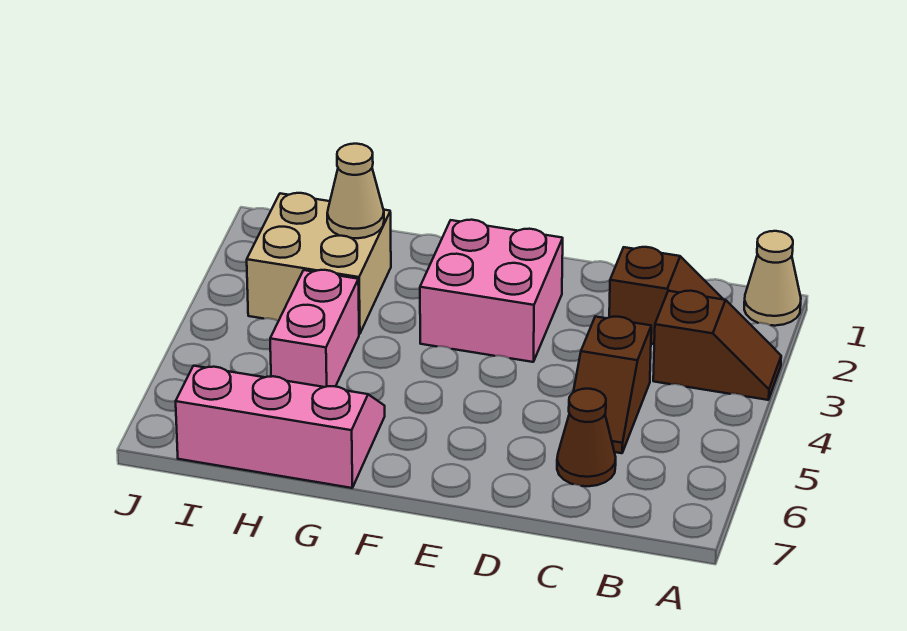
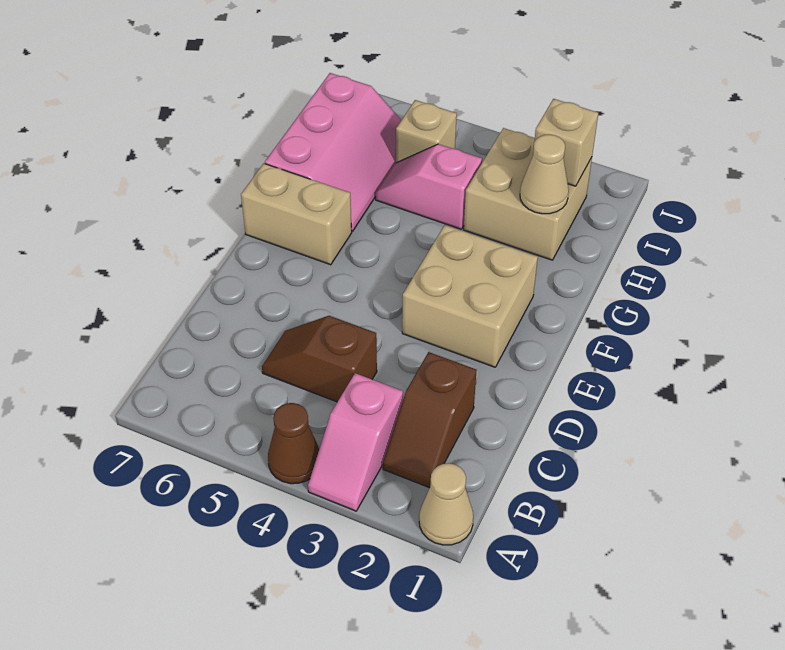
brown 1x2 slope [653,291,781,400] -> pink 1x2 slope [308,373,403,511]
brown 1x1 cone [557,389,616,486] -> brown 1x1 cone moved to [268,403,319,484]
pink 2x2 brick [420,220,563,362] -> tan 2x2 brick [402,225,538,367]
none -> tan 1x2 brick [241,163,352,265]
pink 1x2 brick [270,270,359,387] -> pink 1x2 slope [376,144,482,229]
none -> tan 1x1 brick [534,99,598,186]
none -> tan 1x1 brick [396,100,457,163]

